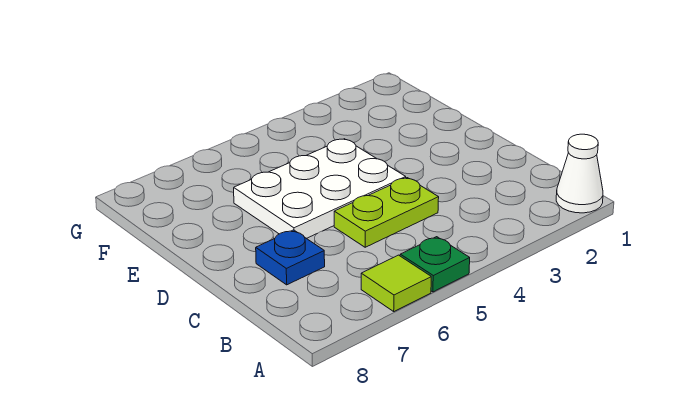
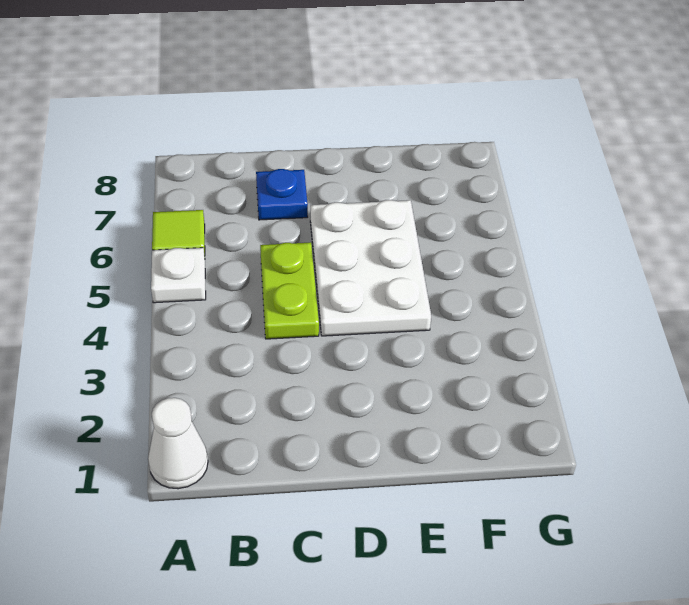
green 1x1 plate [400,237,470,292] -> white 1x1 plate [151,248,206,303]

